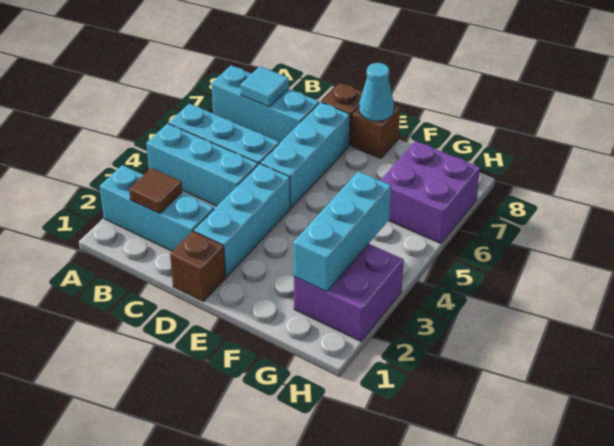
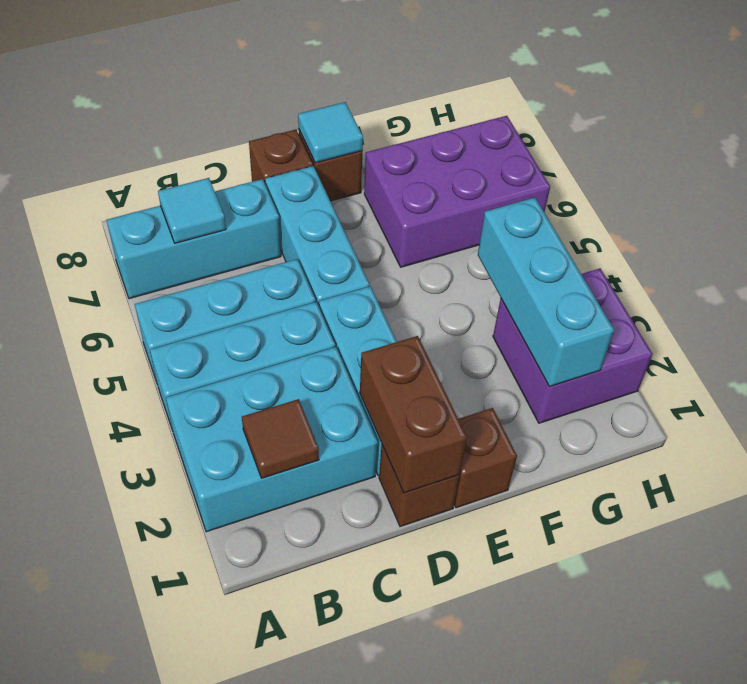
cyan 1x3 brick [100,165,214,251] -> cyan 2x3 brick [166,347,378,532]
none -> brown 1x2 brick [360,336,467,493]
none -> brown 1x1 brick [454,408,517,508]
cyan 1x1 cone [359,63,394,121] -> cyan 1x1 tile [298,102,363,163]
purple 2x2 brick [380,141,480,243] -> purple 2x3 brick [364,116,550,267]

